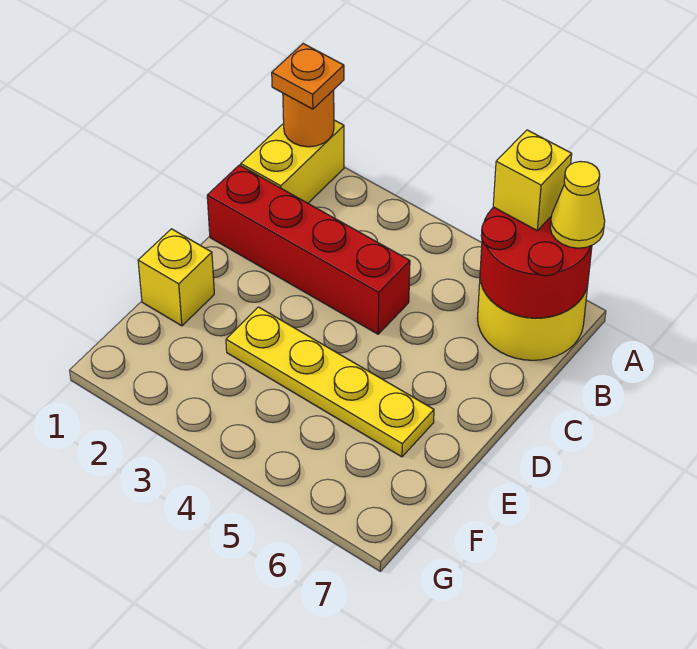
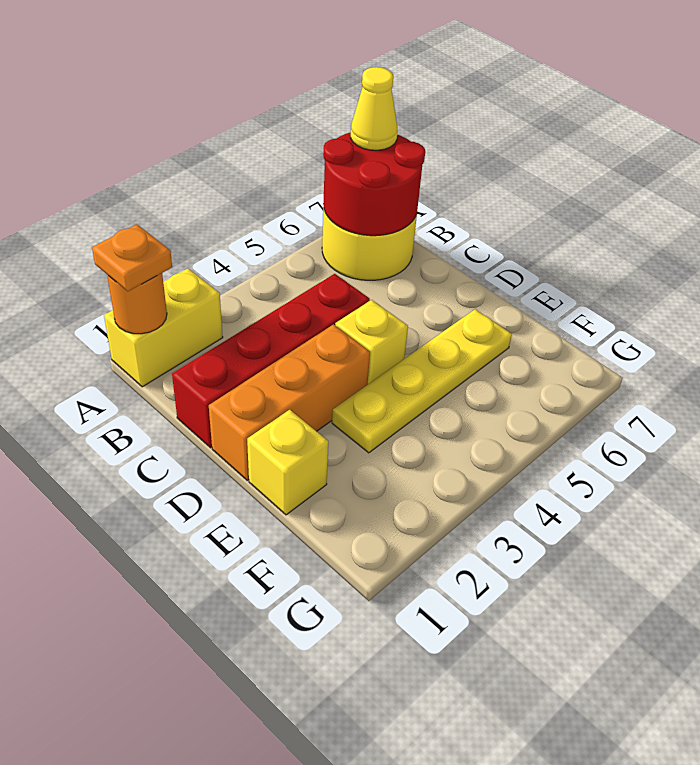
yellow 1x2 brick [241,120,344,203] -> yellow 1x2 brick turned to [104,268,223,387]
yellow 1x1 brick [493,130,572,230] -> yellow 1x1 brick moved to [335,300,408,384]
none -> orange 1x3 brick [209,324,370,480]

